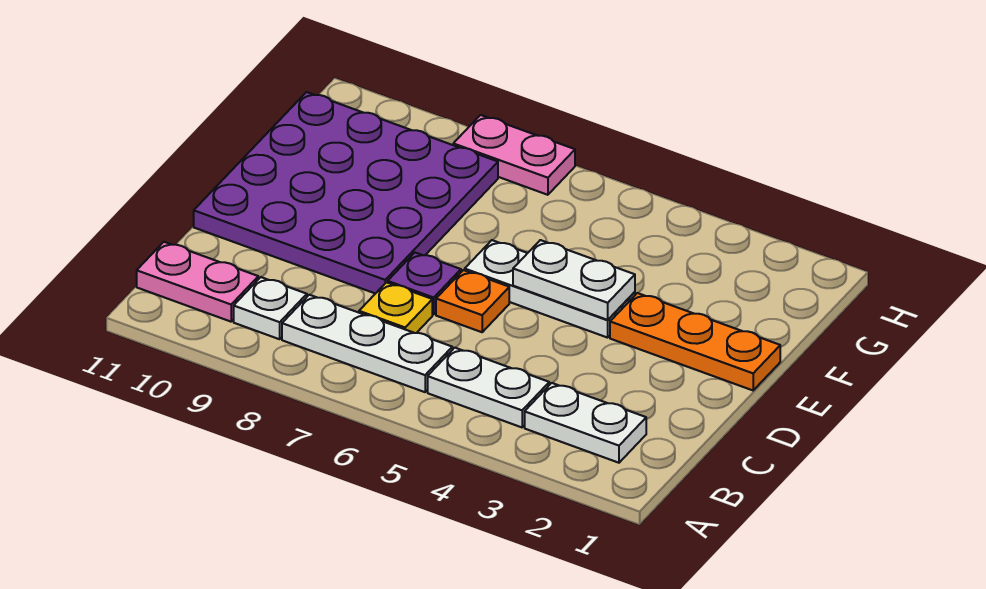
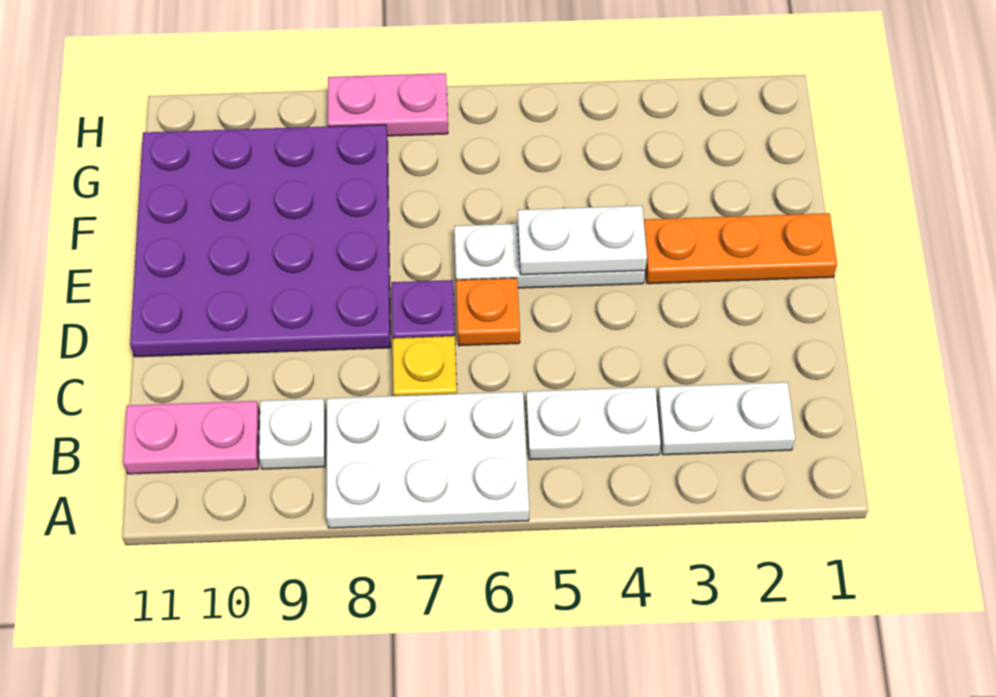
white 1x3 plate [282,295,452,392] -> white 2x3 plate [326,392,529,528]

